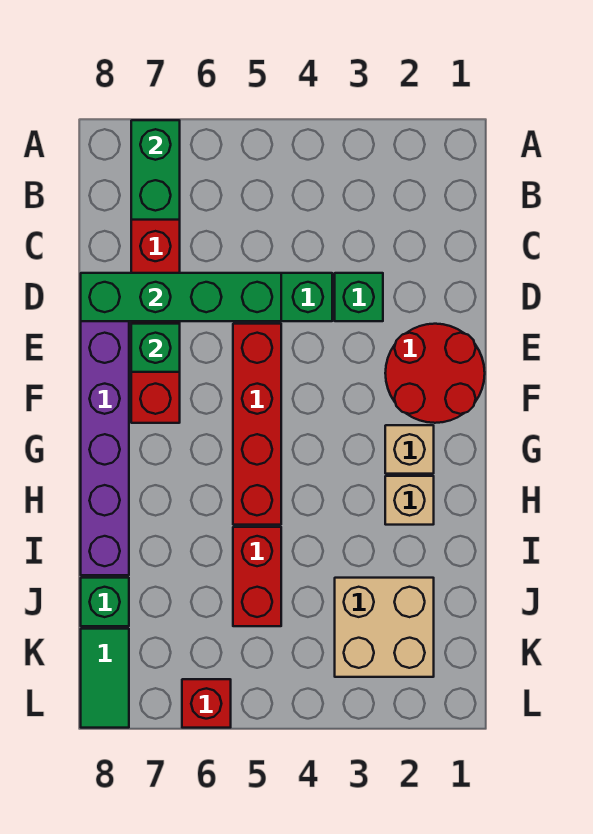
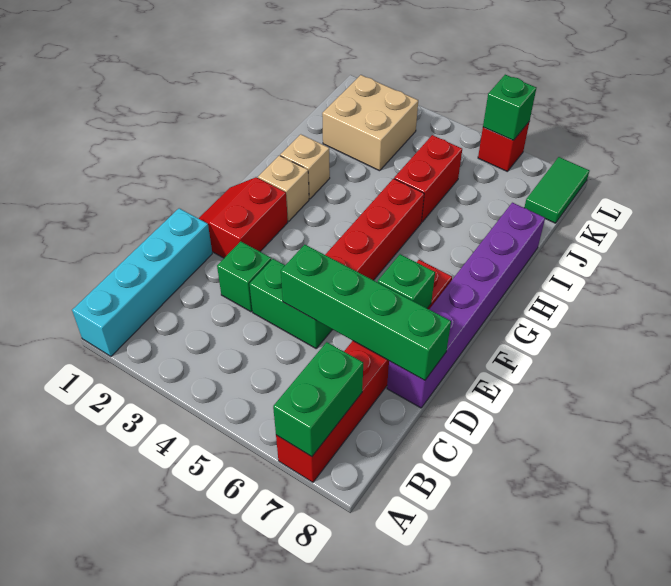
none -> cyan 1x4 brick [72,208,212,356]
red 2x2 round brick [385,324,485,423] -> red 2x2 slope [199,177,288,258]
green 1x1 brick [81,578,129,626] -> green 1x1 brick moved to [483,75,536,140]

